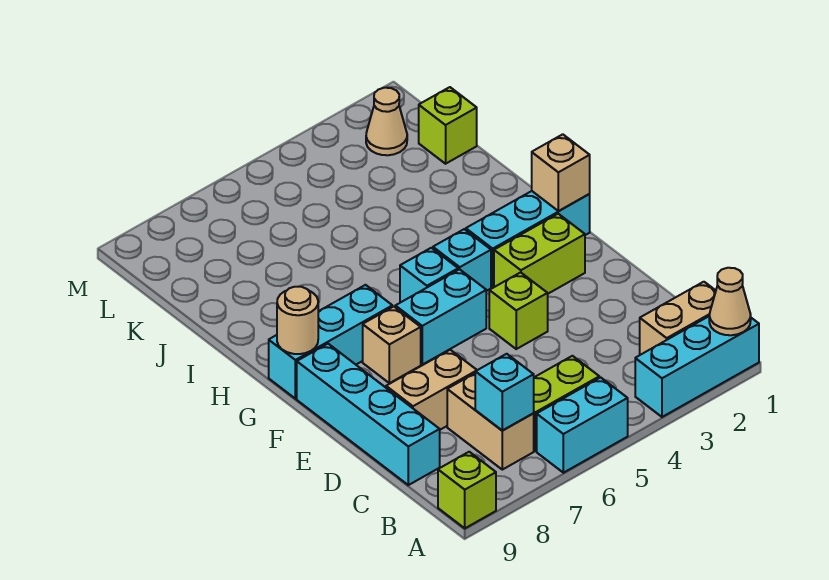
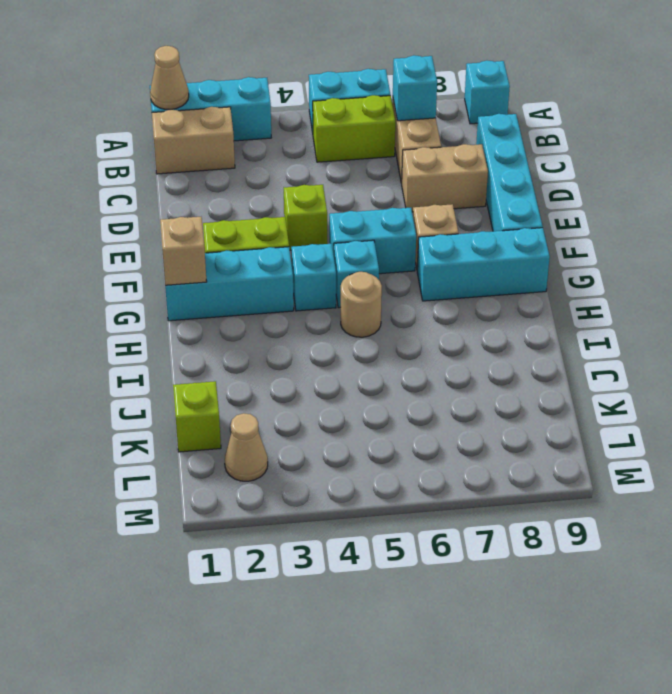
lime 1x1 brick [438,452,496,528] -> cyan 1x1 brick [465,60,510,124]
tan 1x1 round brick [277,287,318,354] -> tan 1x1 round brick moved to [341,272,382,337]

